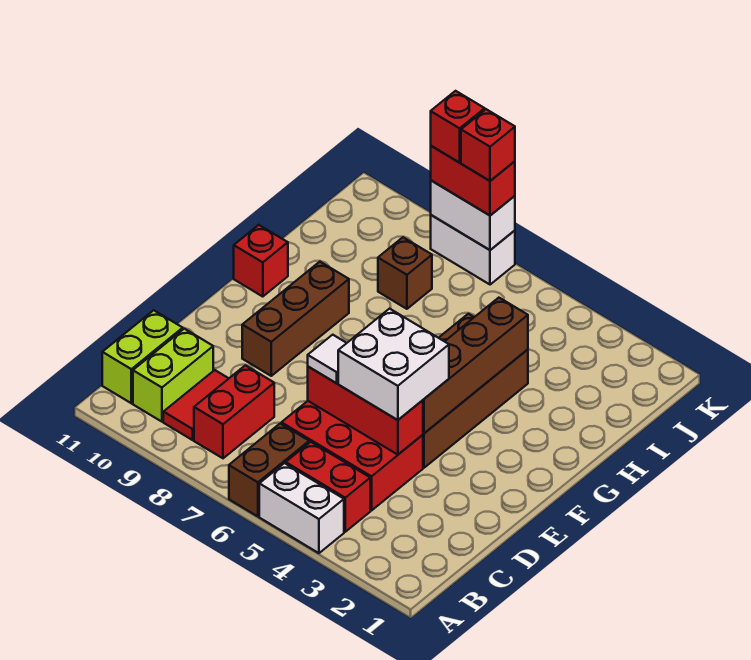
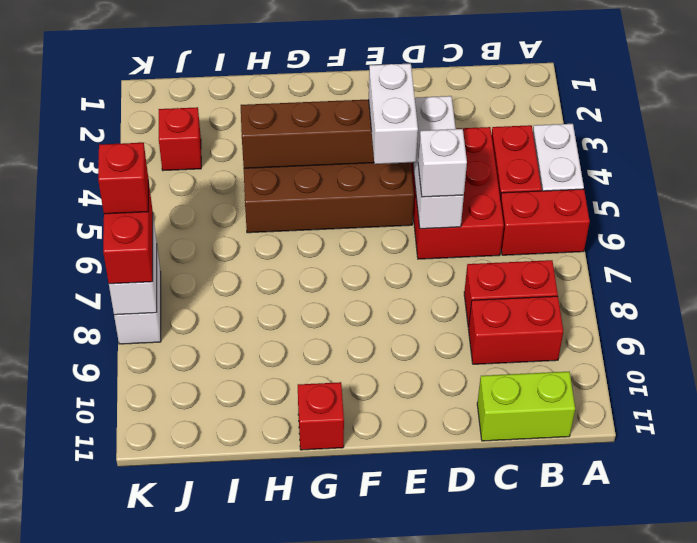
brown 1x2 brick [229,424,309,516] -> red 1x2 brick [500,189,590,255]
red 1x2 tile [163,370,229,440] -> red 1x2 brick [468,296,563,364]
lime 1x2 brick [133,329,213,422] -> none
red 1x3 brick [308,367,423,455] -> white 1x3 brick [413,96,464,229]
white 2x2 brick [338,309,449,420] -> white 1x2 brick [369,63,418,164]
white 1x1 tile [308,335,346,383] -> white 1x1 brick [418,129,467,197]
brown 1x3 brick [242,262,349,376] -> none
brown 1x1 brick [378,237,432,309] -> none
red 1x1 brick [431,91,485,163] -> red 1x1 brick moved to [159,107,201,171]

